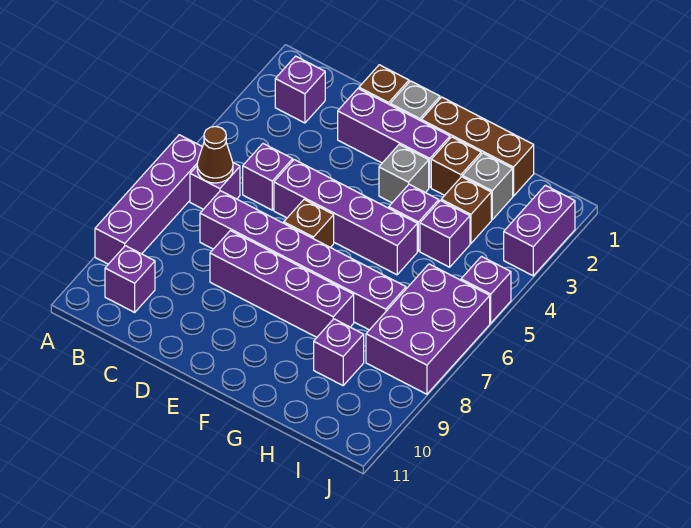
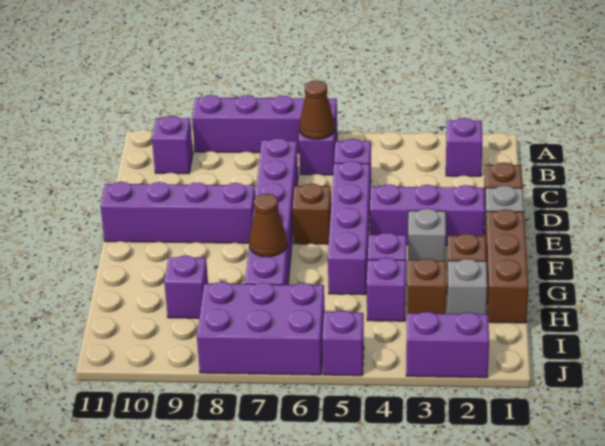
purple 1x3 brick [338,89,450,187] -> purple 1x3 brick turned to [370,184,485,246]
purple 1x4 brick [210,231,354,337] -> purple 1x4 brick turned to [100,182,255,243]
none -> brown 1x1 cone [249,194,287,257]

